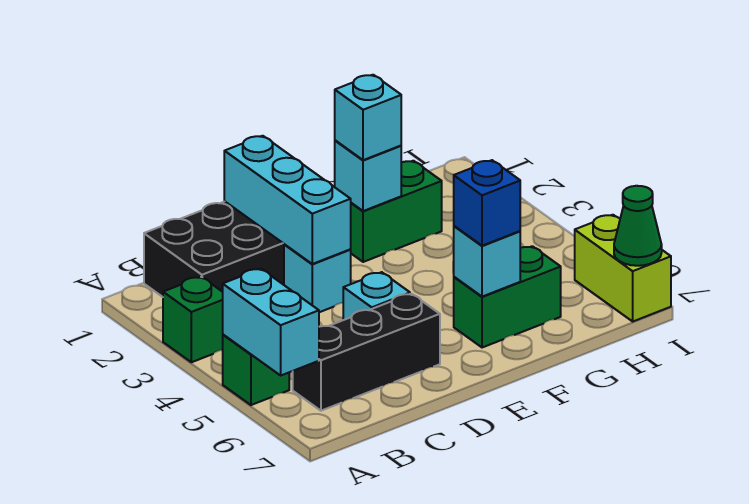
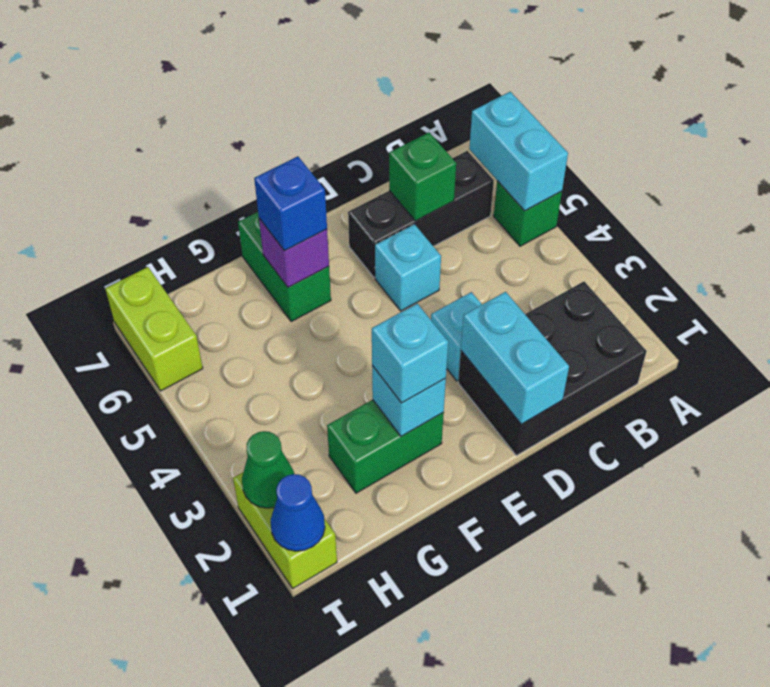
green 1x1 brick [163,277,223,362] -> green 1x1 brick moved to [389,133,456,221]
cyan 1x3 brick [224,136,351,264] -> cyan 1x2 brick [461,292,569,424]
green 1x2 brick [454,246,561,348] -> green 1x2 brick turned to [238,212,331,322]
cyan 1x1 brick [454,226,520,297] -> purple 1x1 brick [259,219,329,287]
none -> lime 1x2 brick [233,473,337,588]
none -> blue 1x1 cone [271,474,325,551]
green 1x1 cone [614,186,662,266] -> green 1x1 cone moved to [242,431,294,508]

